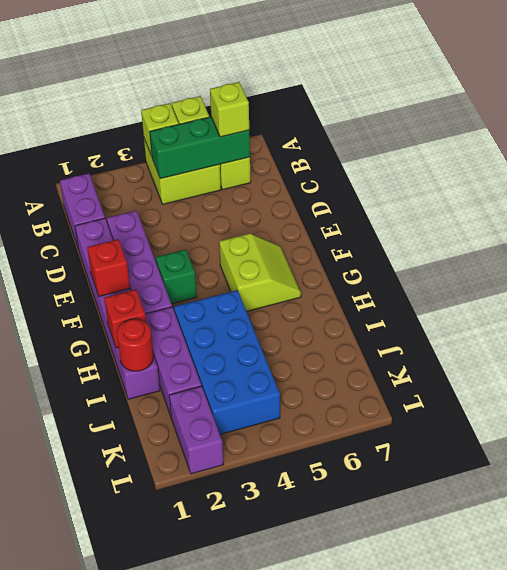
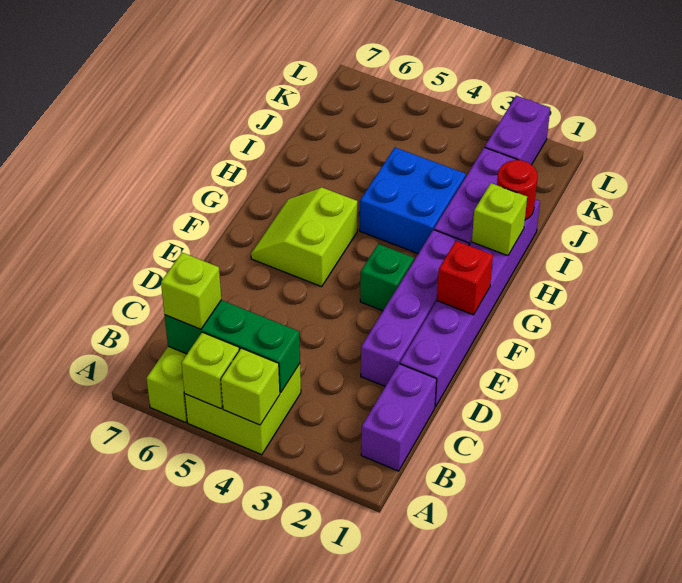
red 1x1 brick [104,290,146,348] -> lime 1x1 brick [472,183,527,256]
blue 2x4 brick [174,290,280,435] -> blue 2x2 brick [360,148,466,254]

